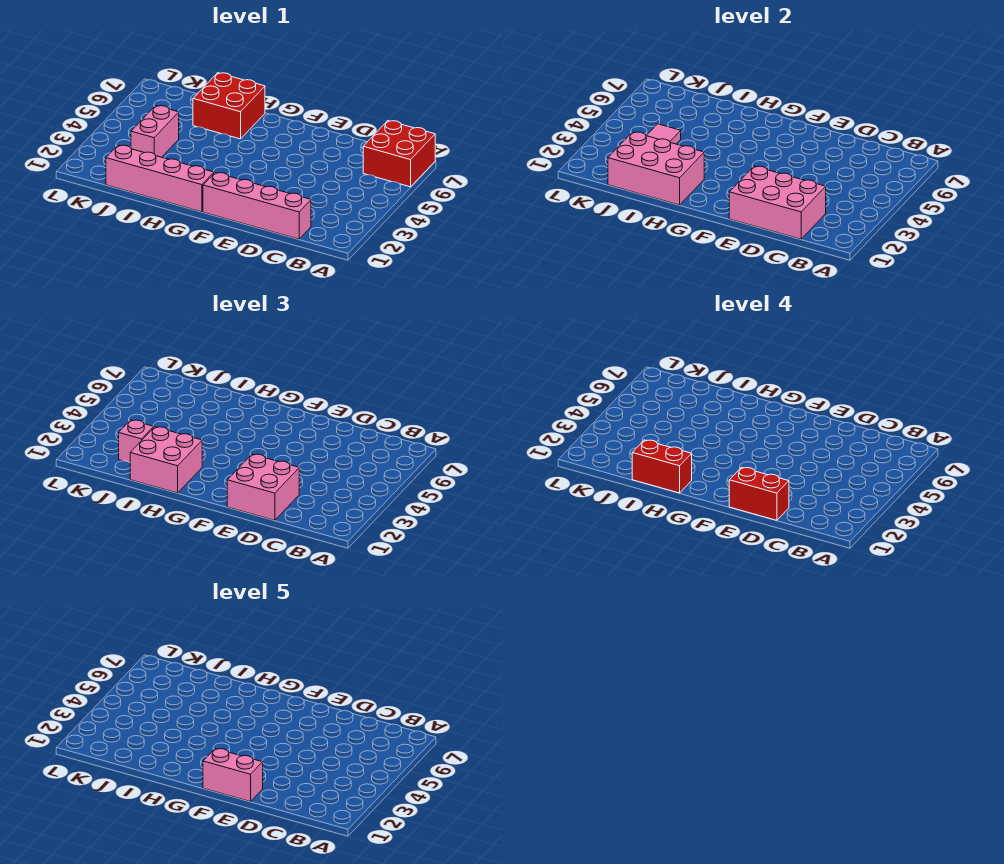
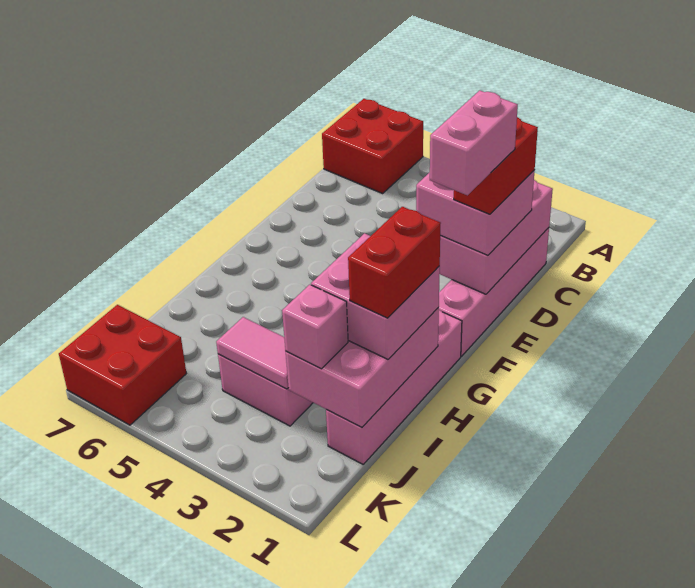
red 2x2 brick [193,73,265,139] -> red 2x2 brick moved to [59,305,186,425]

